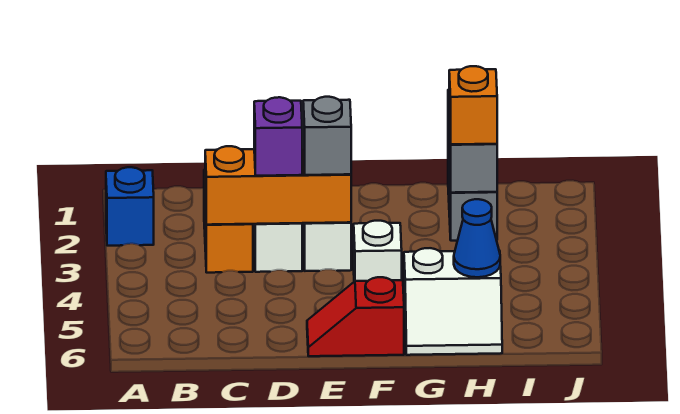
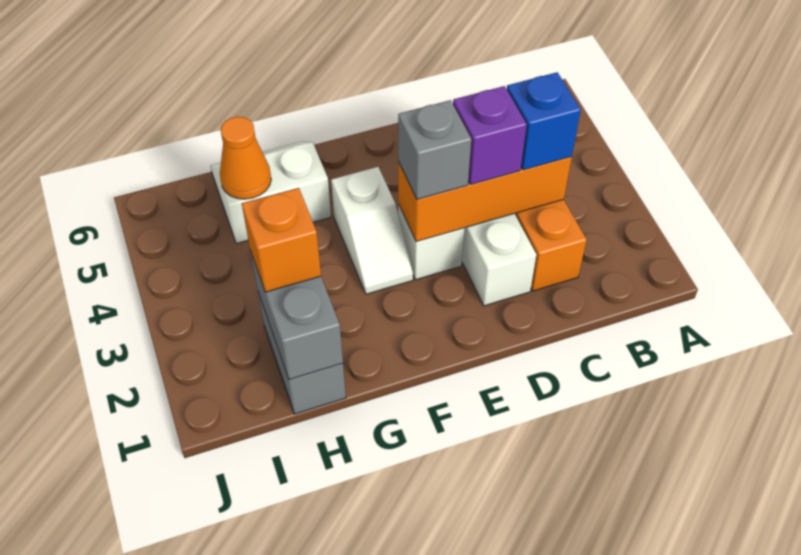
blue 1x1 brick [106,167,154,246] -> blue 1x1 brick moved to [507,72,581,170]
red 1x2 slope [307,277,404,356] -> none
blue 1x1 cone [454,199,500,277] -> orange 1x1 cone [220,117,271,199]

